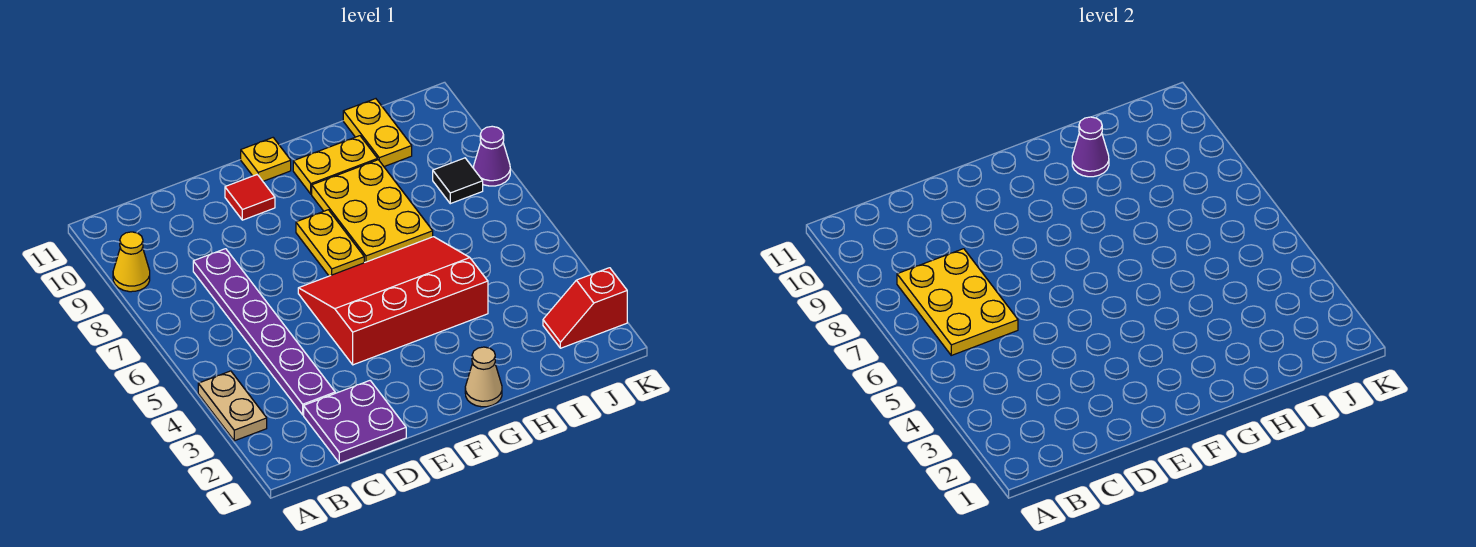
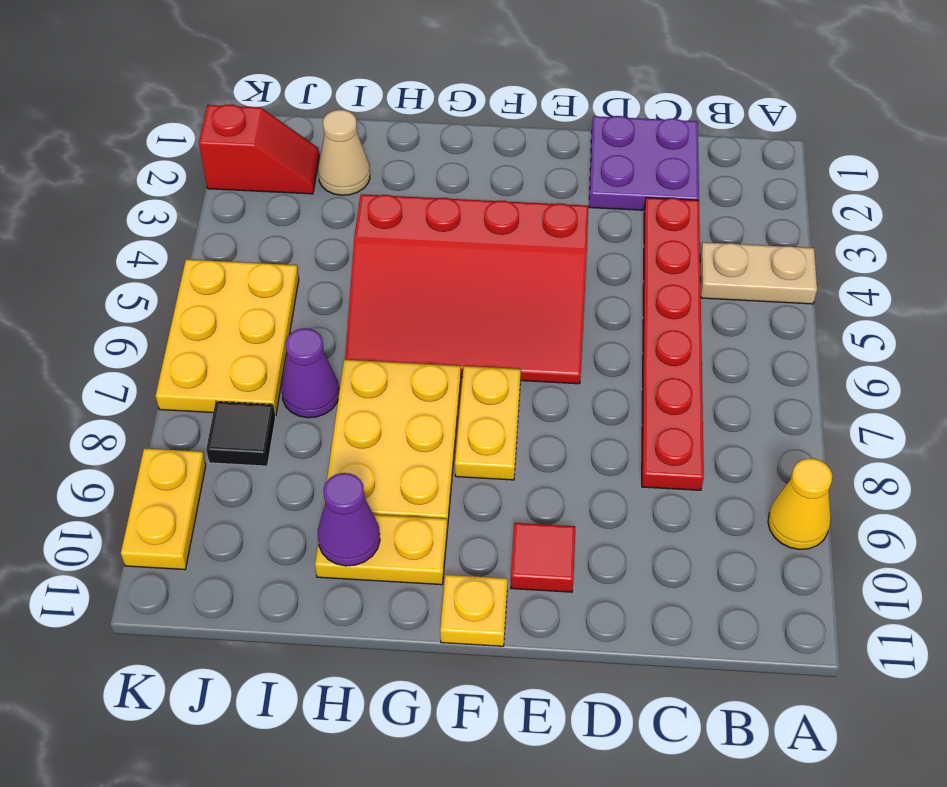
tan 1x2 plate [198,371,267,441] -> tan 1x2 plate turned to [700,242,817,304]
yellow 2x3 plate [897,249,1018,355] -> yellow 2x3 plate moved to [156,260,299,416]
purple 1x6 plate [193,249,335,415] -> red 1x6 plate [642,198,704,490]
tan 1x1 cone [465,347,502,407] -> tan 1x1 cone moved to [318,110,370,195]
yellow 1x2 plate [343,99,412,167] -> yellow 1x2 plate moved to [121,448,206,570]
purple 1x1 cone [474,126,510,186] -> purple 1x1 cone moved to [282,328,339,418]

